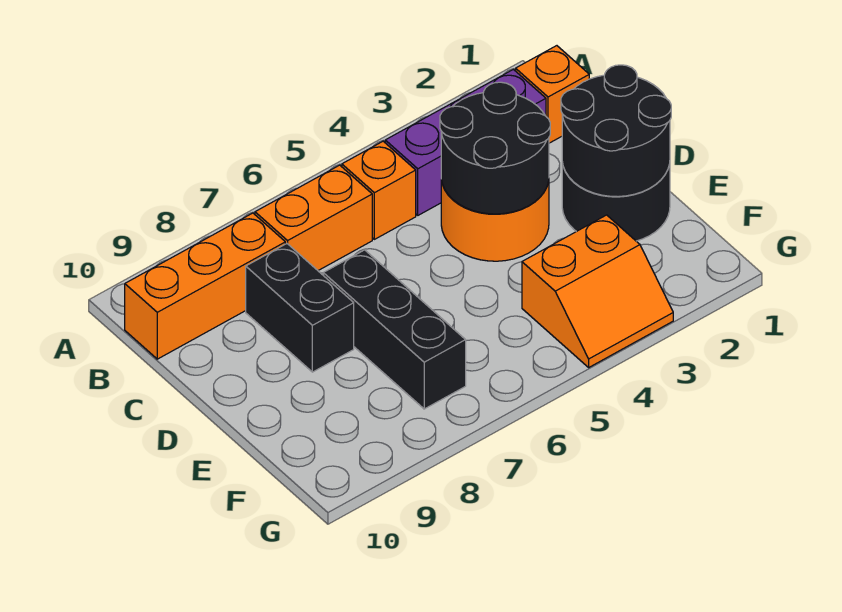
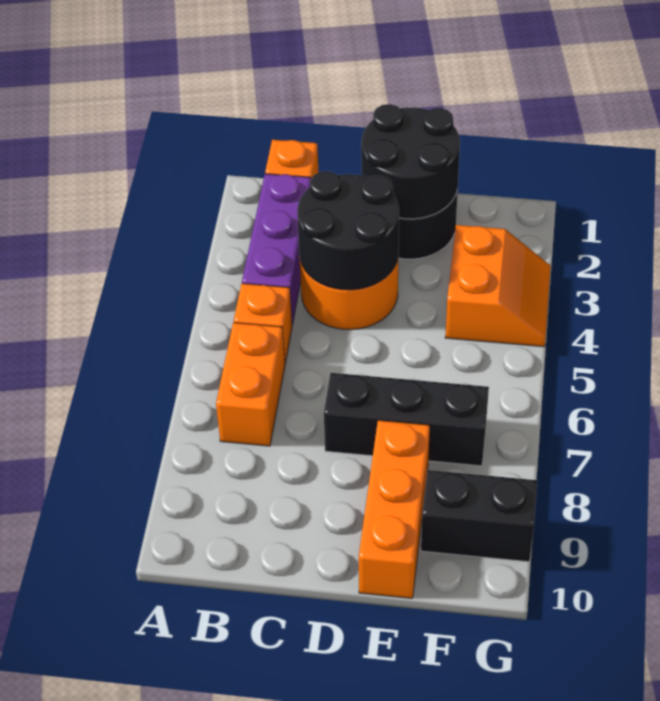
orange 1x3 brick [125,213,285,359] -> orange 1x3 brick moved to [359,420,430,598]
black 1x2 brick [246,244,354,372] -> black 1x2 brick moved to [421,470,537,562]

